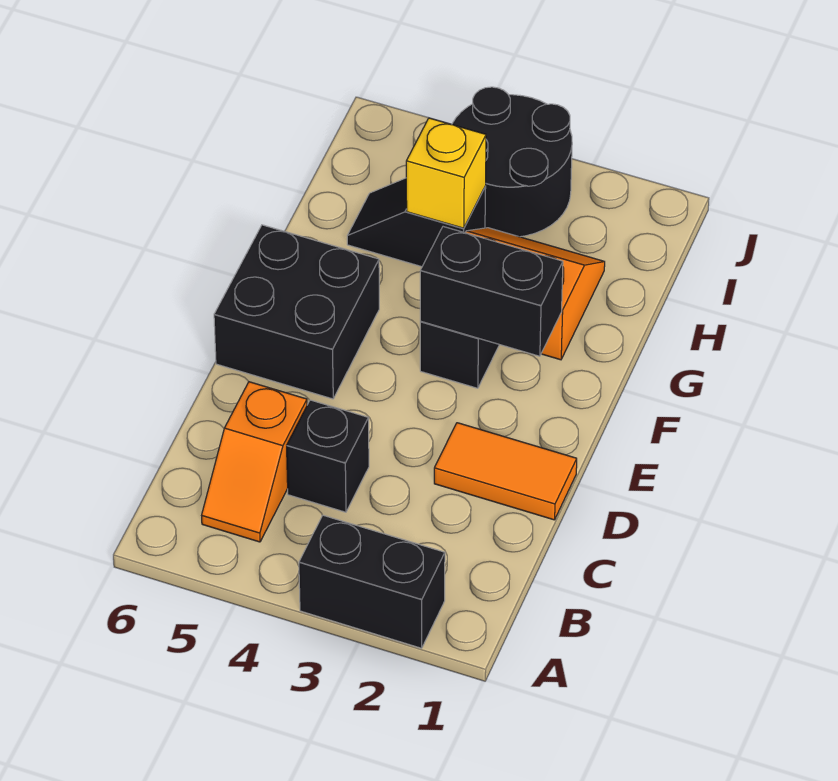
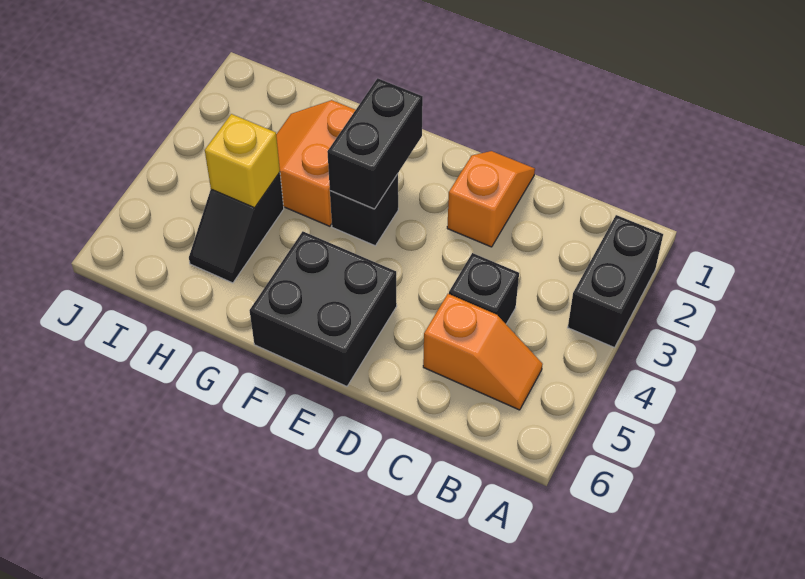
orange 1x2 tile [434,423,577,520] -> orange 1x2 slope [447,151,535,247]
black 2x2 round brick [452,87,572,237] -> none

